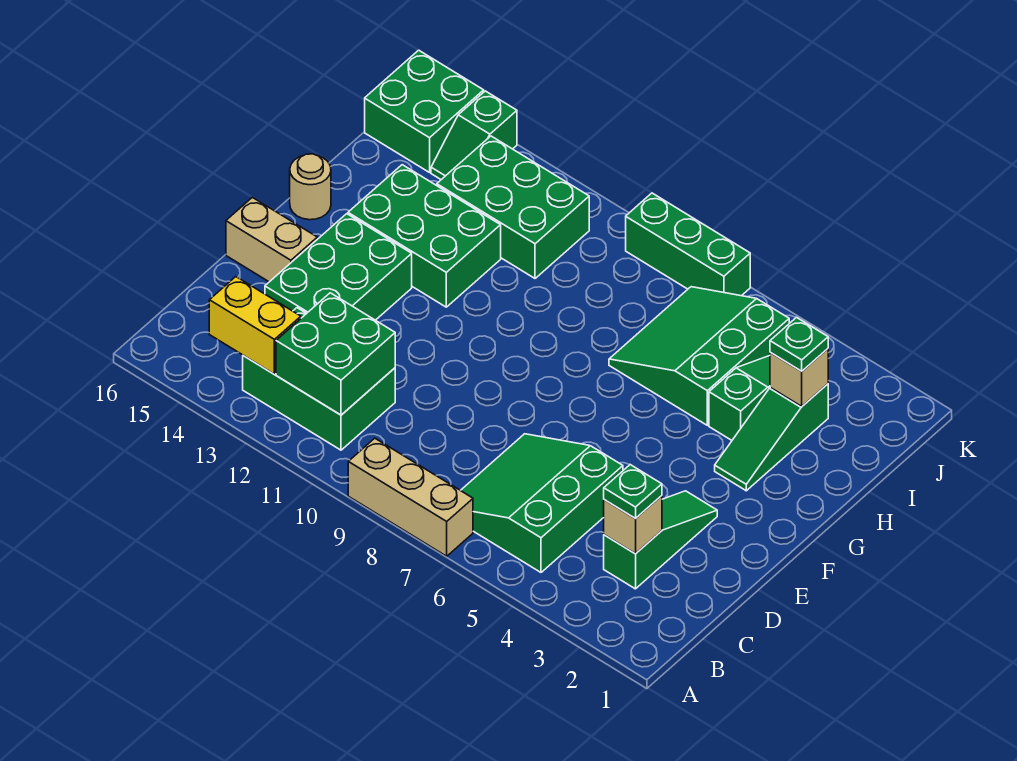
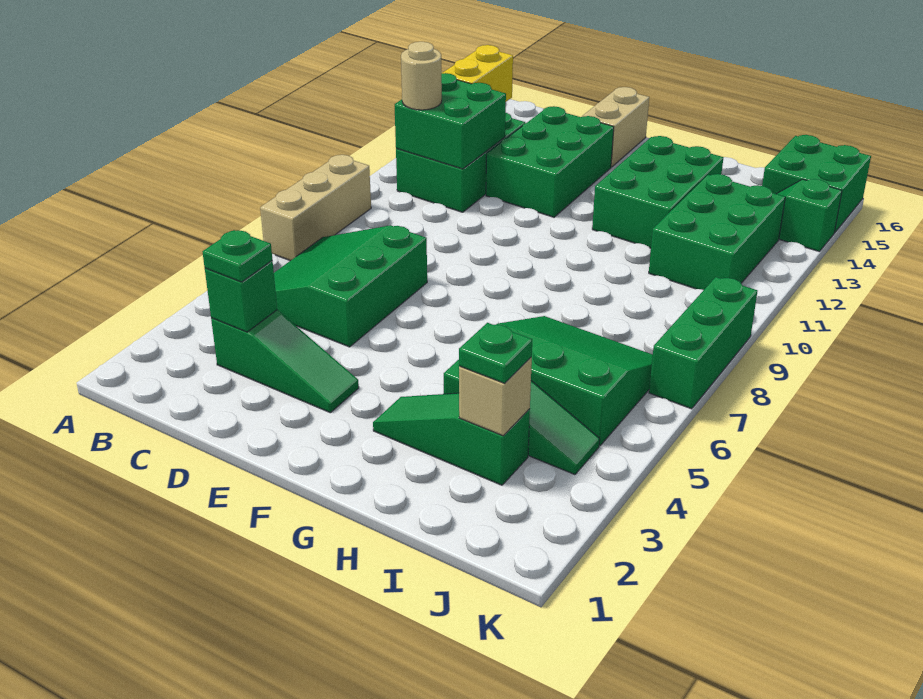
green 3x3 slope [461,434,623,572] -> green 3x3 slope turned to [274,225,427,347]
tan 1x1 brick [604,496,662,554] -> green 1x1 brick [205,261,277,332]
green 2x3 brick [265,214,412,320] -> green 2x3 brick turned to [486,106,614,217]
tan 1x1 round brick [290,154,331,220] -> tan 1x1 round brick moved to [401,42,442,110]

